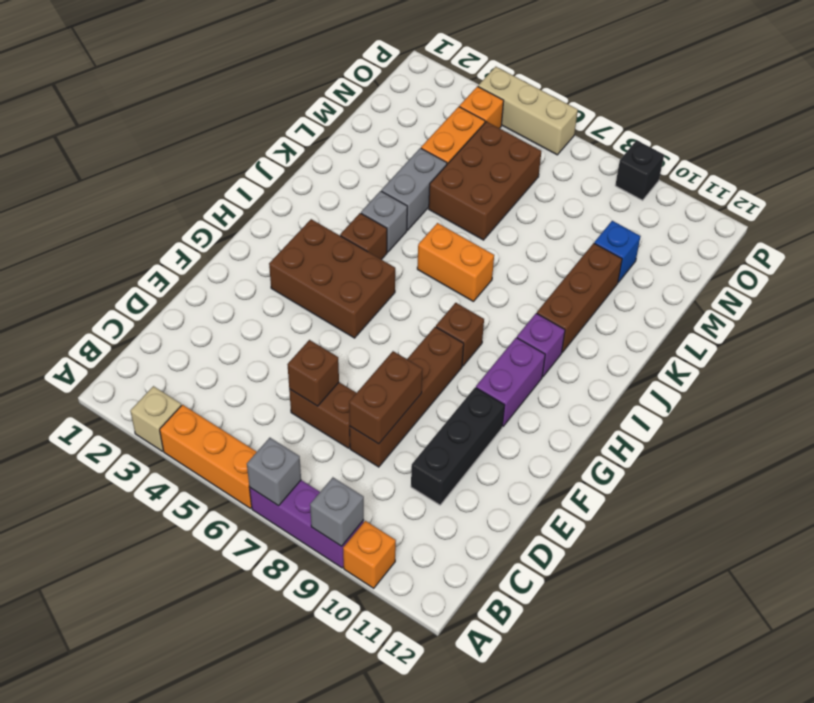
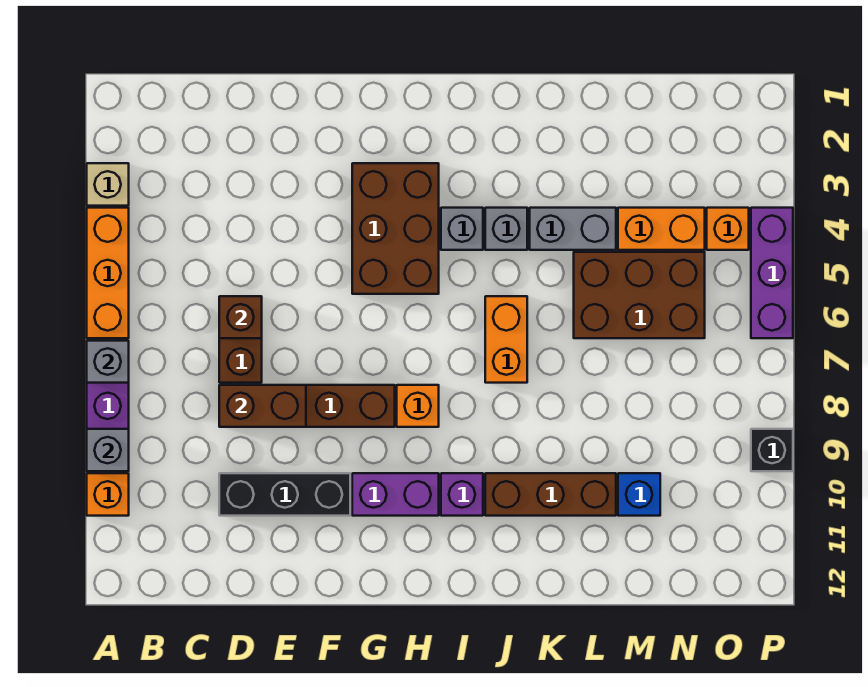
brown 1x1 brick [436,303,484,366] -> orange 1x1 brick [397,385,439,427]
brown 1x1 brick [340,213,387,260] -> grey 1x1 brick [441,208,483,250]
tan 1x3 brick [478,67,578,155] -> purple 1x3 brick [751,208,793,338]

